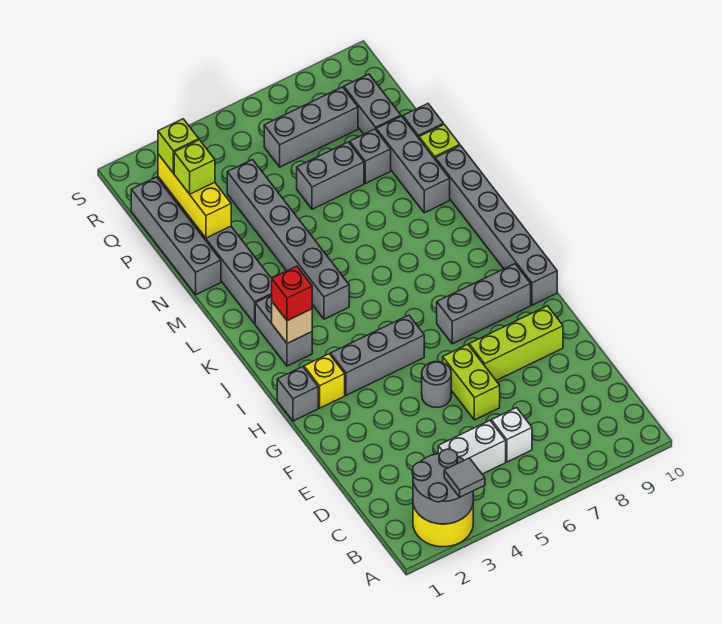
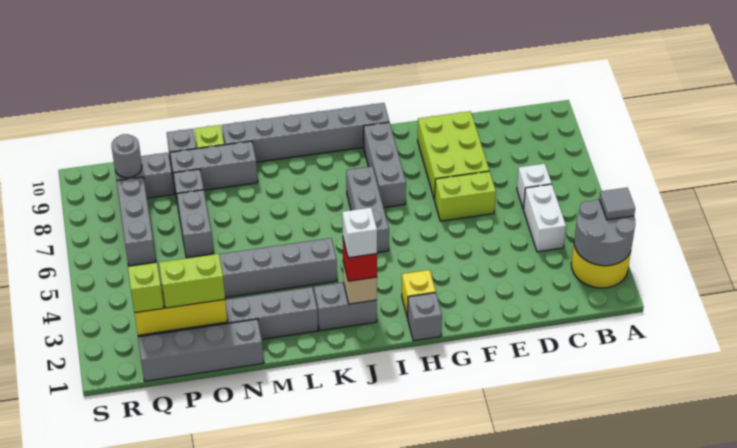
grey 1x1 round brick [422,362,451,407] -> grey 1x1 round brick moved to [111,134,142,178]
lime 1x3 brick [469,306,563,380] -> lime 2x3 brick [418,111,489,200]
grey 1x3 brick [331,315,424,395] -> grey 1x3 brick moved to [346,166,389,253]
none -> white 1x1 brick [342,208,377,258]
lime 1x1 brick [174,140,215,194] -> lime 1x2 brick [159,254,225,308]

